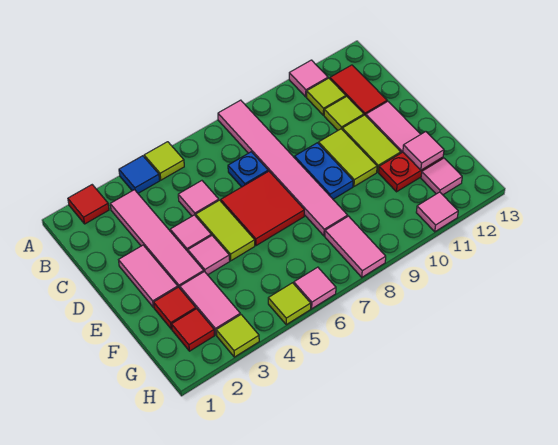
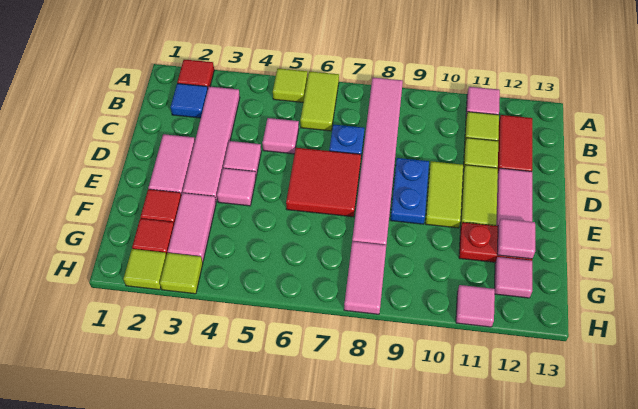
blue 1x1 tile [119,156,160,193] -> blue 1x1 tile moved to [171,83,208,118]
lime 1x2 tile [196,200,255,261] -> lime 1x2 tile moved to [300,71,339,131]
lime 1x1 tile [268,283,311,325] -> lime 1x1 tile moved to [124,249,166,290]
pink 1x1 tile [294,267,336,309] -> none

